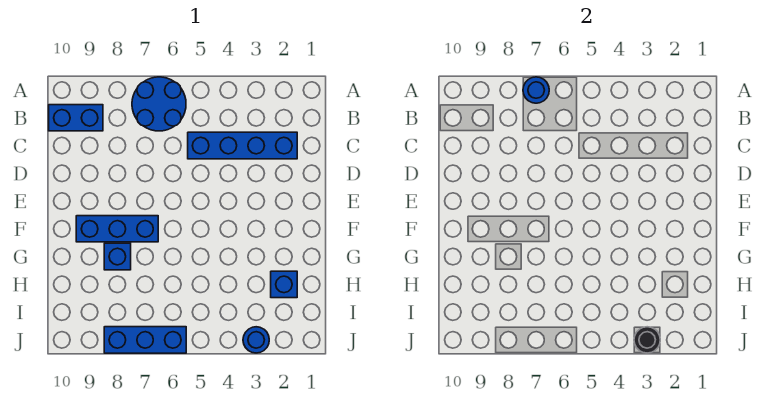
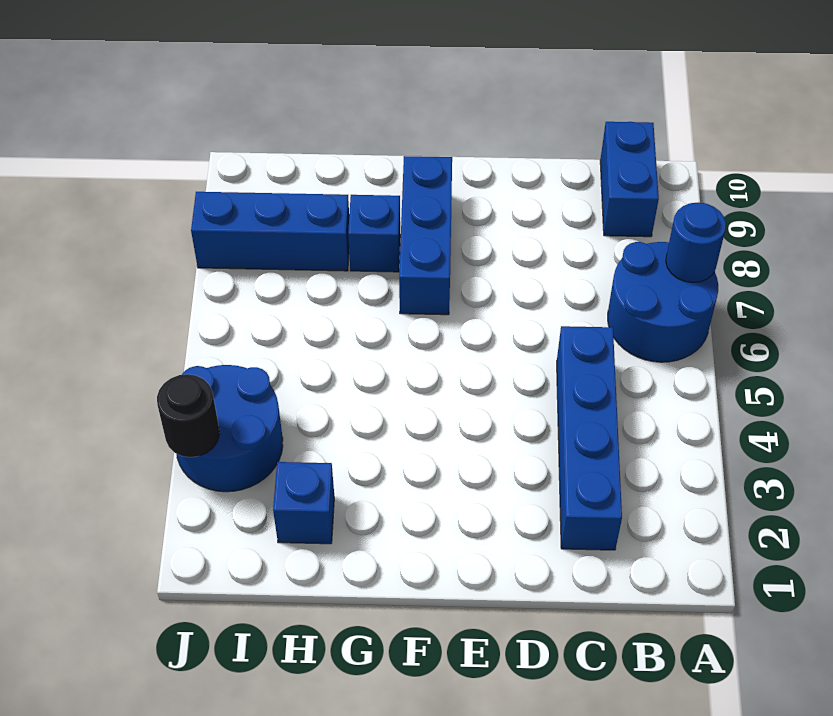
blue 1x1 round brick [243,327,269,353] -> blue 2x2 round brick [176,365,283,492]
blue 1x3 brick [104,327,186,353] -> blue 1x3 brick turned to [191,192,349,271]

